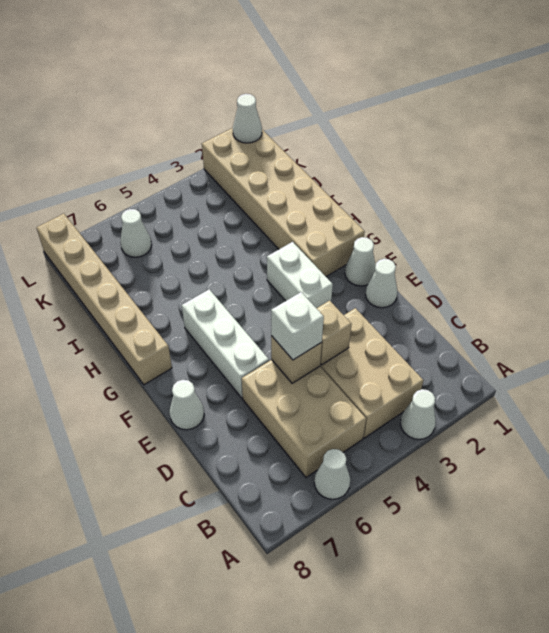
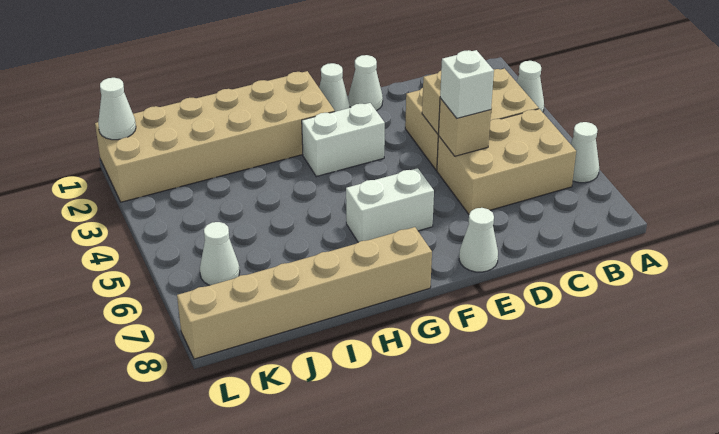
white 1x3 brick [182,289,269,398] -> white 1x2 brick [346,168,434,242]

